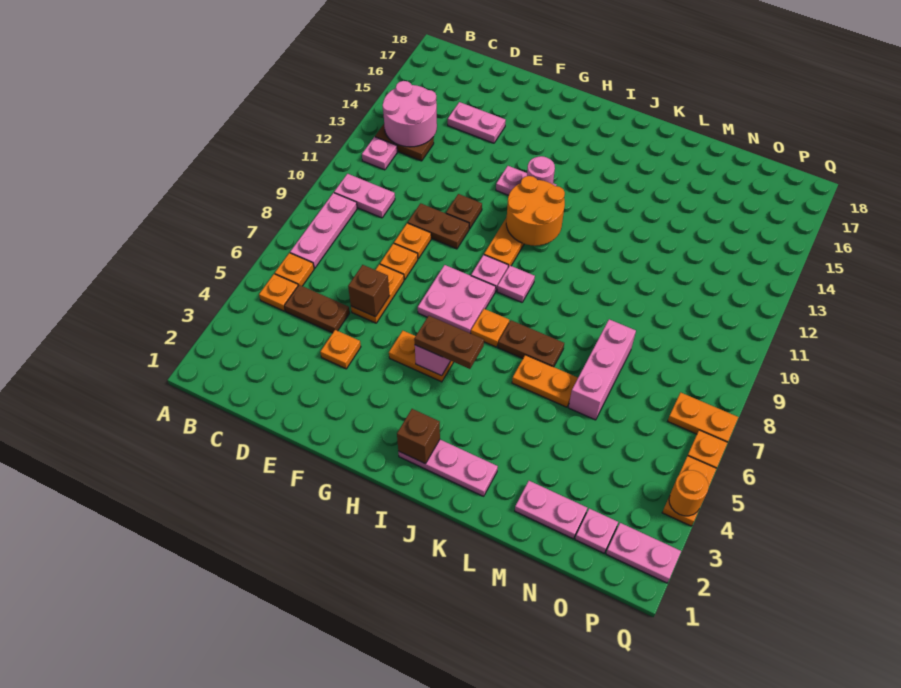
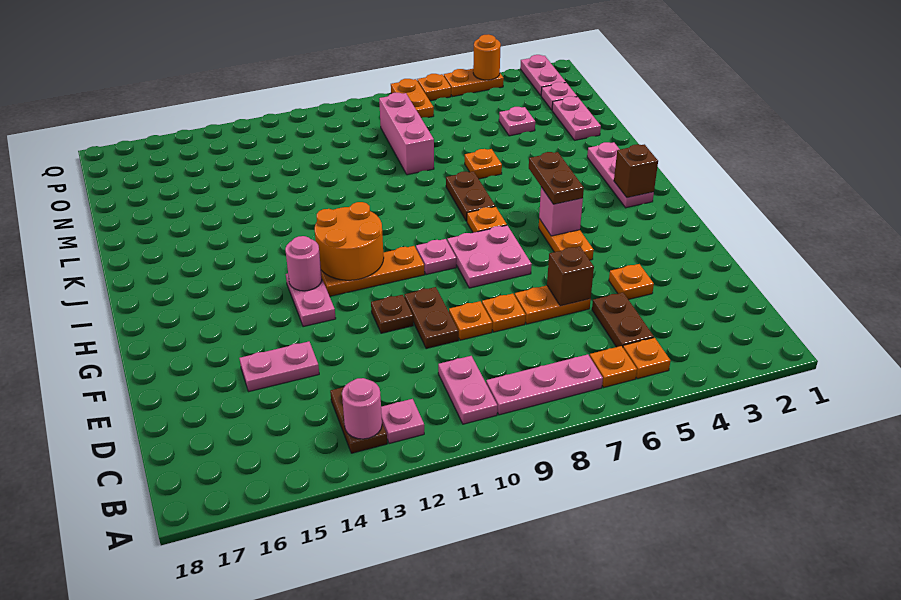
pink 2x2 round brick [383,81,437,147] -> pink 1x1 round brick [342,378,382,439]
pink 1x2 plate [448,102,506,143] -> pink 1x2 plate turned to [239,341,319,391]
pink 1x1 plate [497,266,535,302] -> pink 1x1 plate moved to [499,107,535,136]
orange 1x2 plate [512,355,578,407] -> orange 1x1 plate [465,149,502,179]
pink 1x3 brick [568,319,636,420] -> pink 1x3 brick turned to [379,93,434,175]

